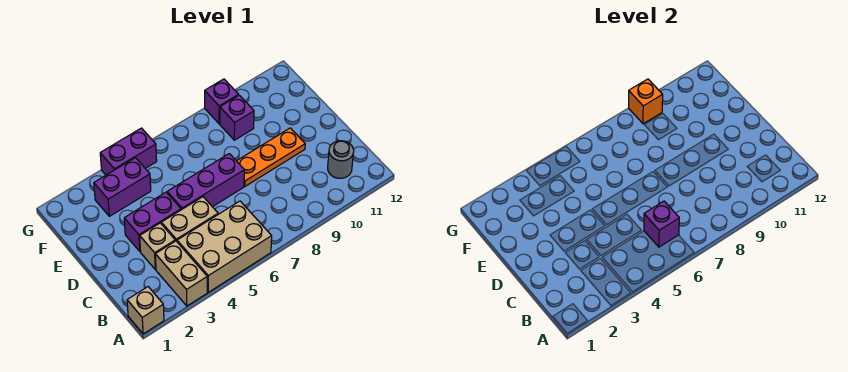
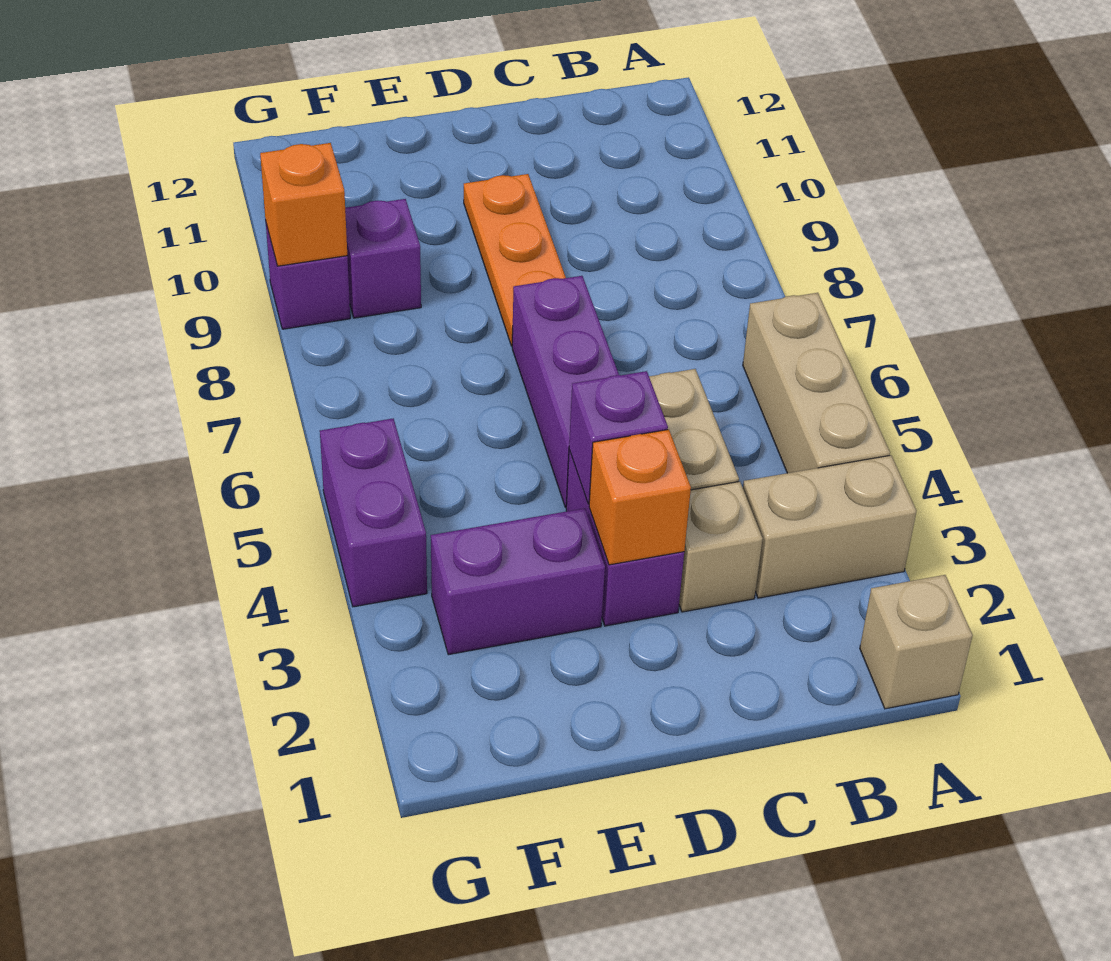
tan 2x3 brick [177,201,272,292] -> tan 1x3 brick [743,293,890,473]
purple 1x1 brick [644,201,679,247] -> purple 1x1 brick moved to [569,371,668,504]
grey 1x1 round brick [328,141,354,178] -> none
none -> orange 1x1 brick [589,430,691,565]
purple 1x2 brick [94,158,151,216] -> purple 1x2 brick turned to [431,508,605,655]

